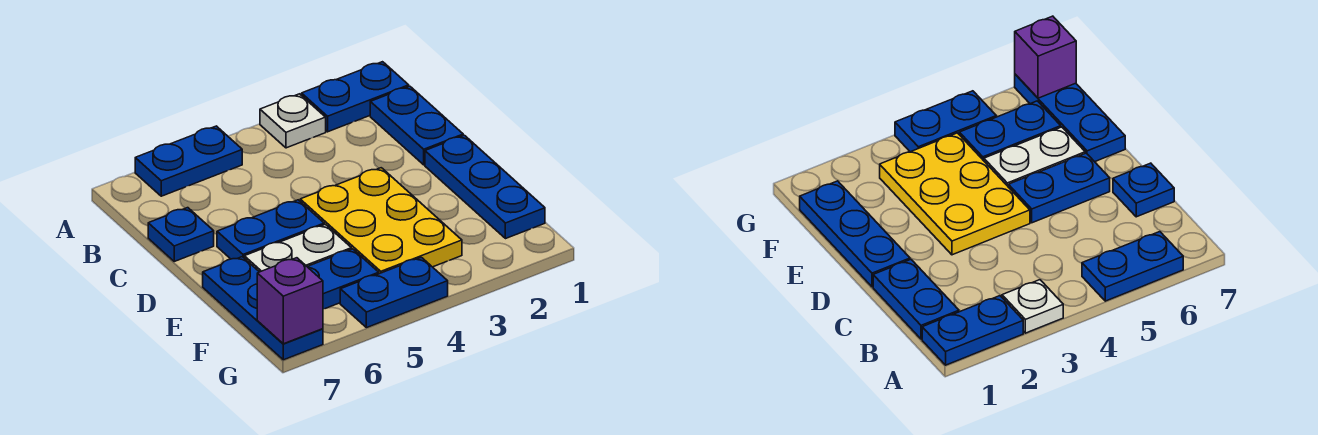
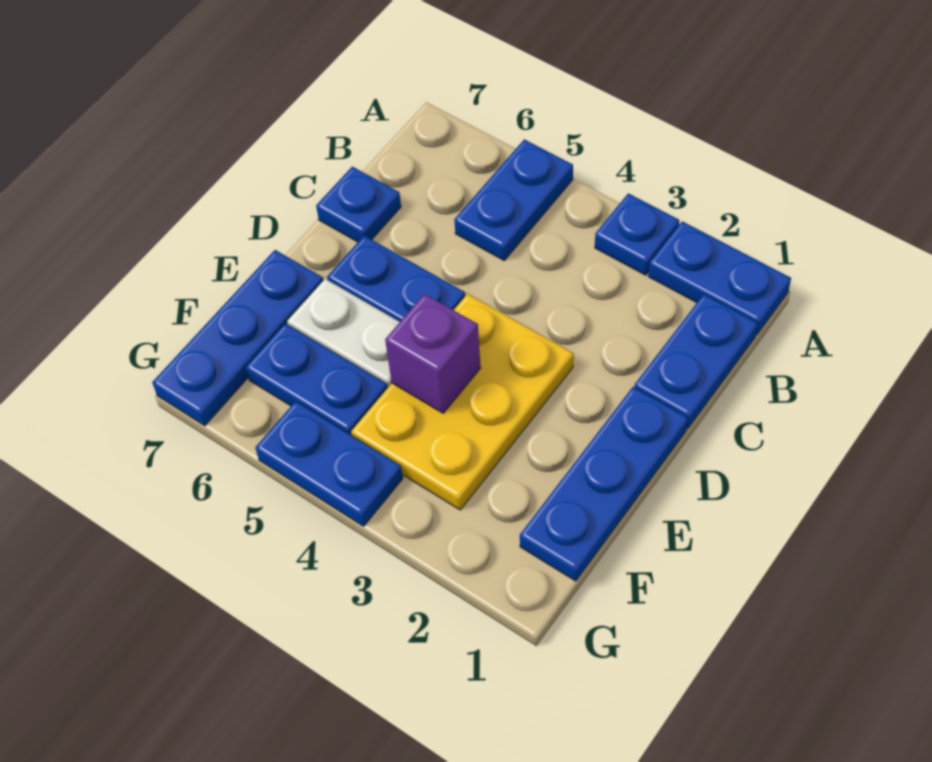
white 1x1 plate [260,94,326,148] -> blue 1x1 plate [595,193,679,275]
blue 1x2 plate [135,126,242,196] -> blue 1x2 plate turned to [454,139,573,260]
purple 1x1 brick [257,258,323,344] -> purple 1x1 brick moved to [385,294,481,413]

